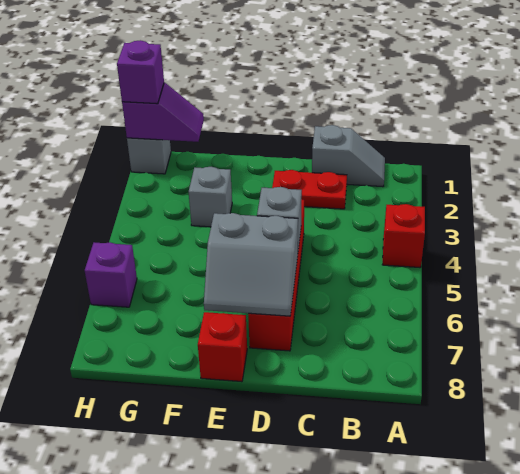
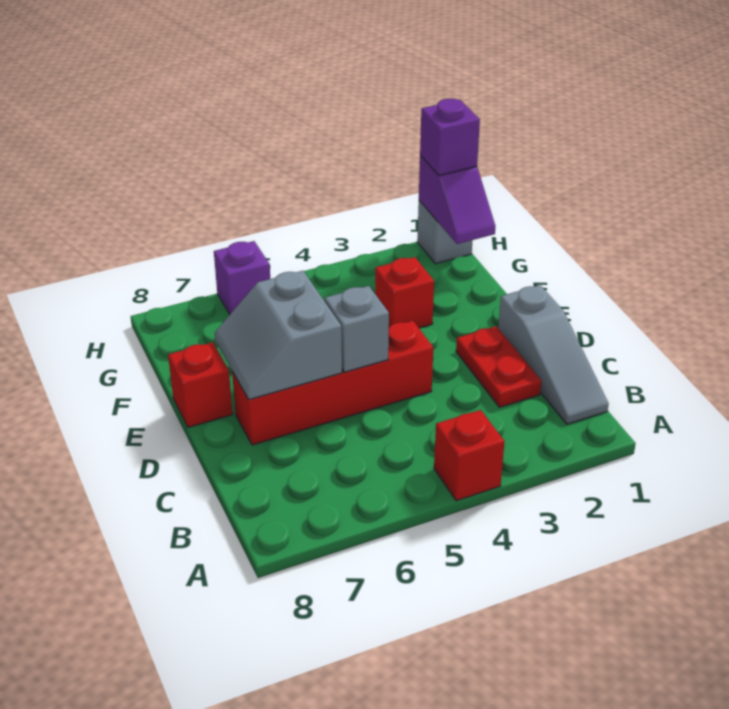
grey 1x2 slope [312,125,385,187] -> grey 1x3 slope [498,285,609,424]
grey 1x1 brick [189,167,232,227] -> red 1x1 brick [375,257,434,328]

